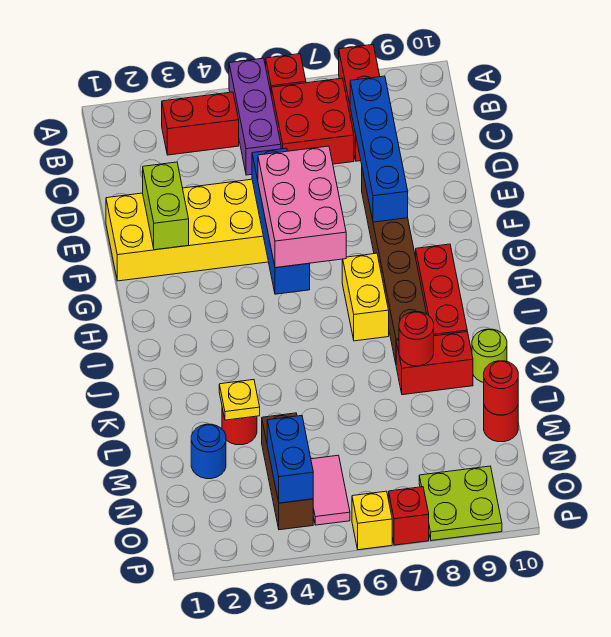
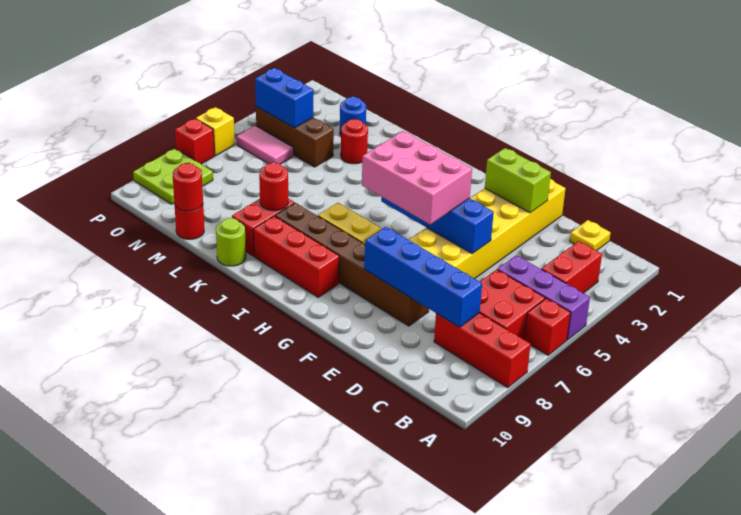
yellow 1x1 plate [219,380,260,420] -> yellow 1x1 plate moved to [570,220,611,251]

